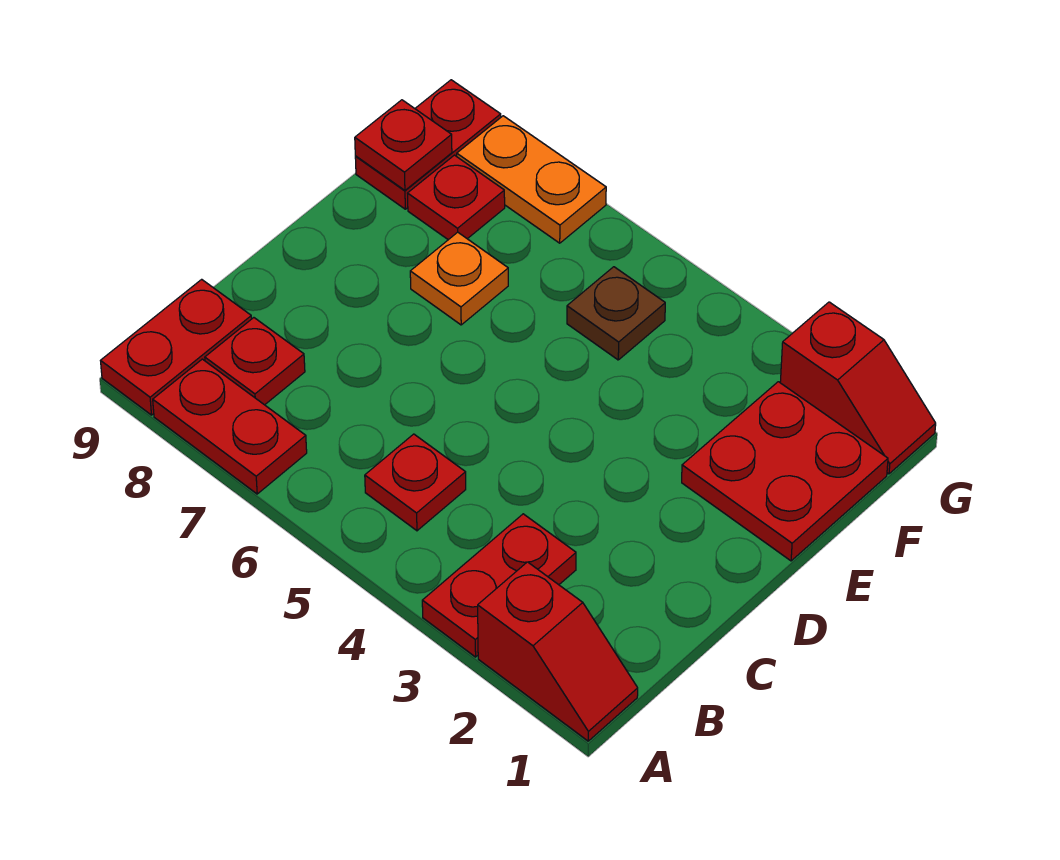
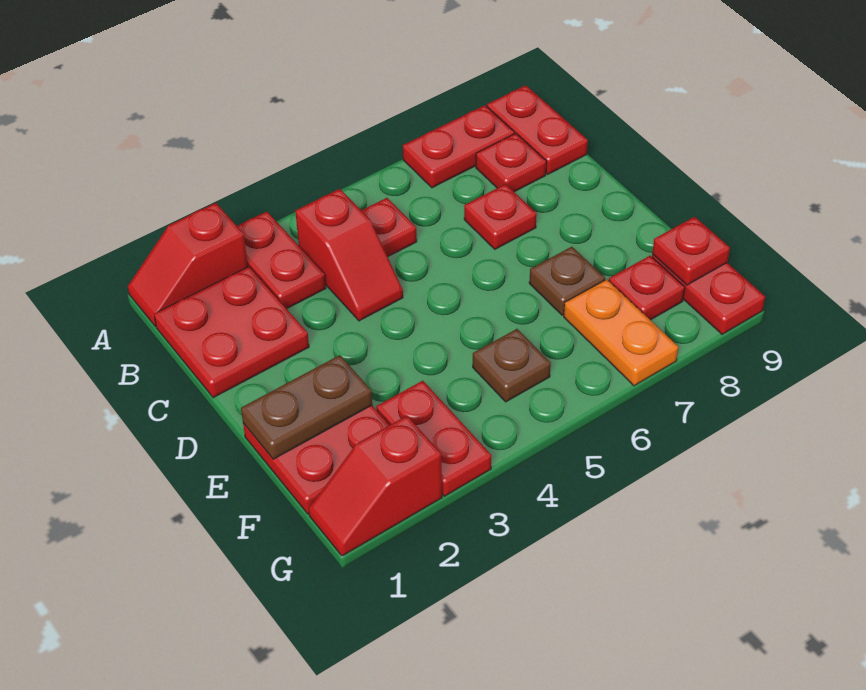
none -> red 2x2 plate [154,267,309,398]
none -> red 1x2 slope [295,189,403,321]
none -> red 1x1 plate [464,184,537,249]
none -> brown 1x2 plate [241,355,372,459]
orange 1x1 plate [410,232,508,325] -> brown 1x1 plate [529,247,605,315]
none -> red 1x2 plate [376,381,492,496]
orange 1x2 plate [457,116,606,243] -> orange 1x2 plate turned to [564,279,678,386]

